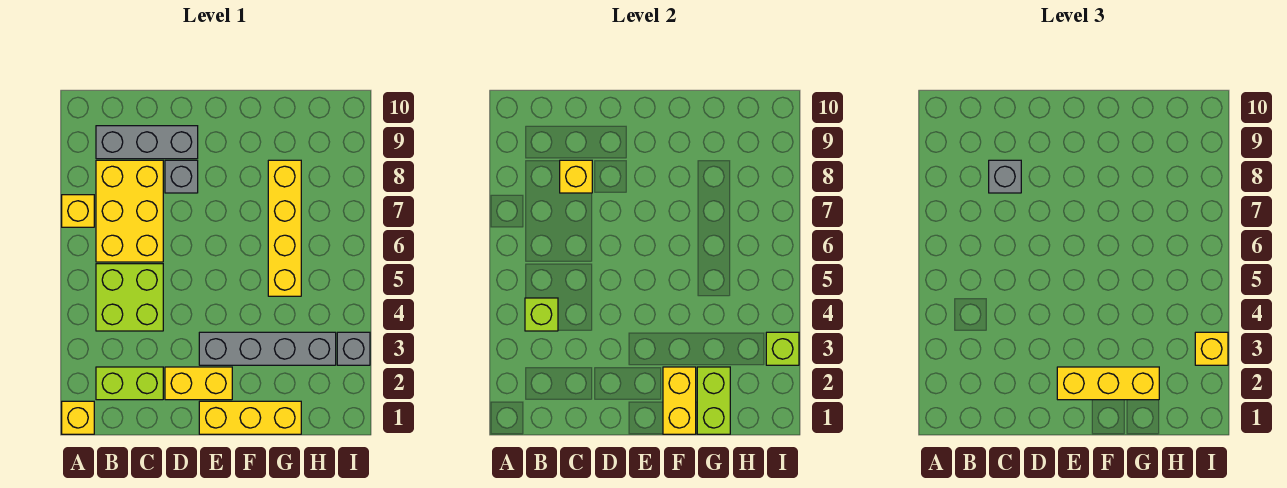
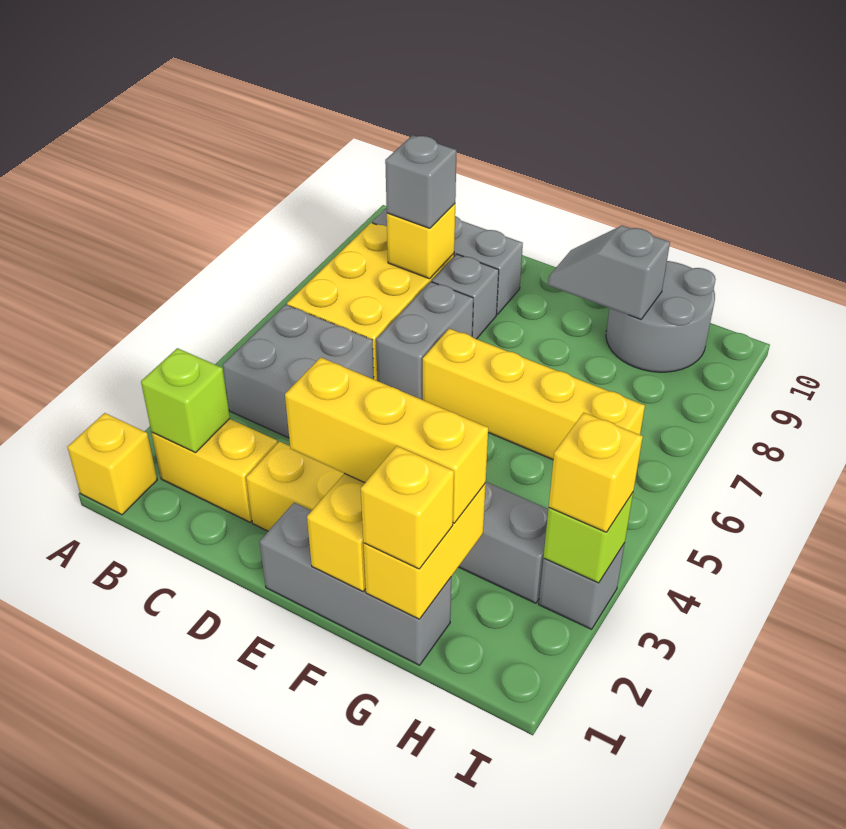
yellow 1x1 brick [62,195,94,227] -> yellow 1x1 brick moved to [361,446,454,569]
lime 1x2 brick [96,367,163,400] -> yellow 1x2 brick [152,419,278,522]
lime 2x2 brick [96,264,163,331] -> grey 2x2 brick [223,305,374,438]
lime 1x1 brick [525,298,558,331] -> lime 1x1 brick moved to [141,348,230,453]
none -> grey 1x2 brick [376,282,473,400]
yellow 1x3 brick [199,401,301,434] -> grey 1x3 brick [259,503,451,665]
none -> grey 1x2 slope [548,226,670,320]
lime 1x2 brick [697,367,730,434] -> yellow 1x2 brick [363,483,486,619]
yellow 1x4 brick [268,160,301,296] -> yellow 1x4 brick turned to [423,328,645,460]
none -> grey 2x2 round brick [606,261,716,372]

